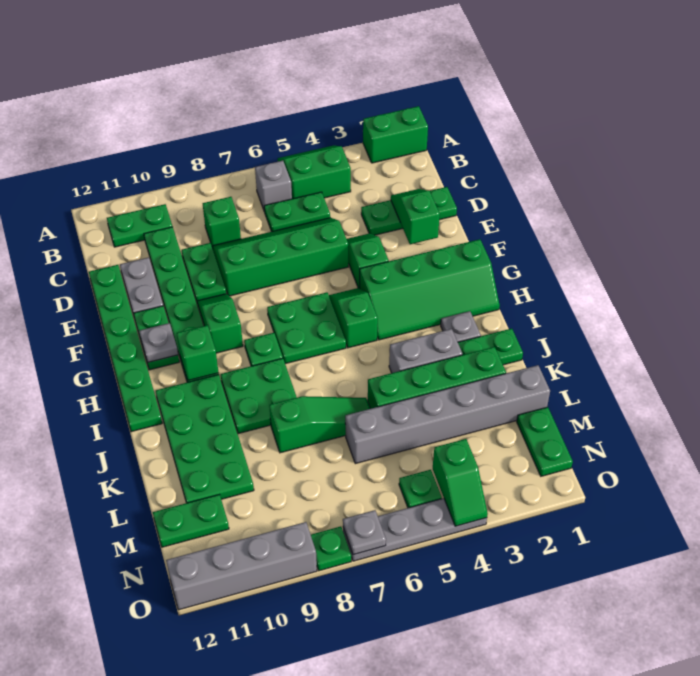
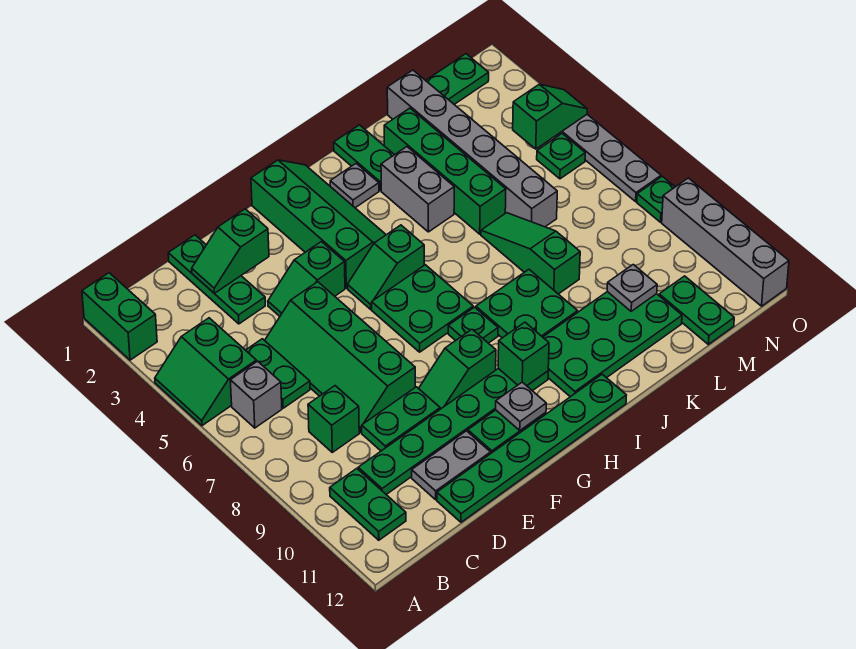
grey 1x1 plate [343,510,386,555] -> grey 1x1 plate moved to [607,265,657,311]

